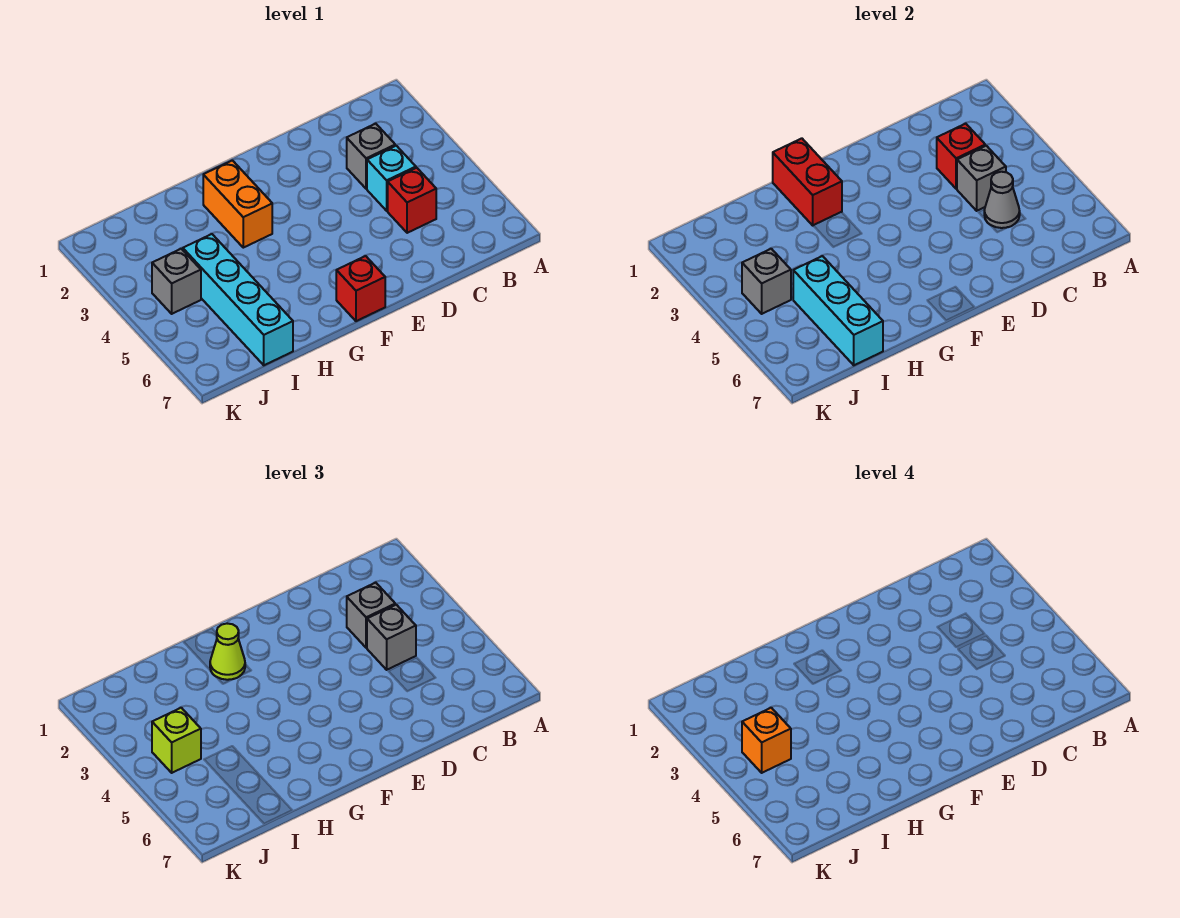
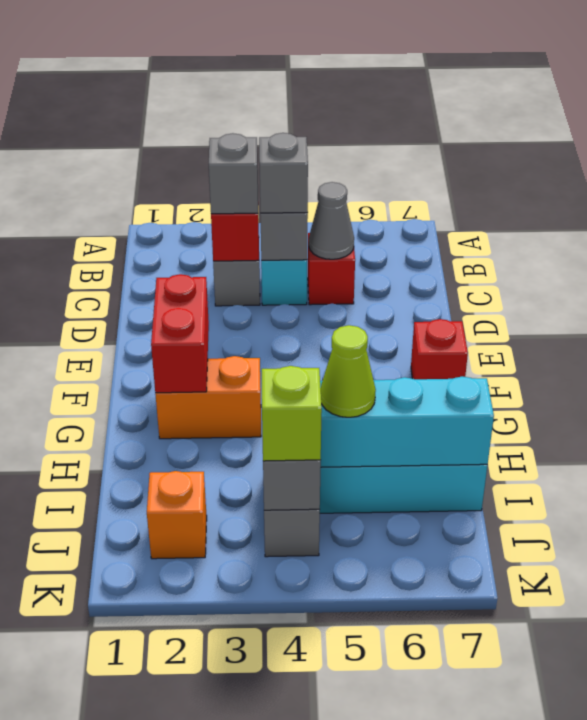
red 1x2 brick [773,138,842,225] -> red 1x2 brick turned to [151,274,209,393]
lime 1x1 cone [210,623,245,680] -> lime 1x1 cone moved to [321,325,376,417]
orange 1x1 brick [742,708,791,773] -> orange 1x1 brick moved to [147,471,207,559]

